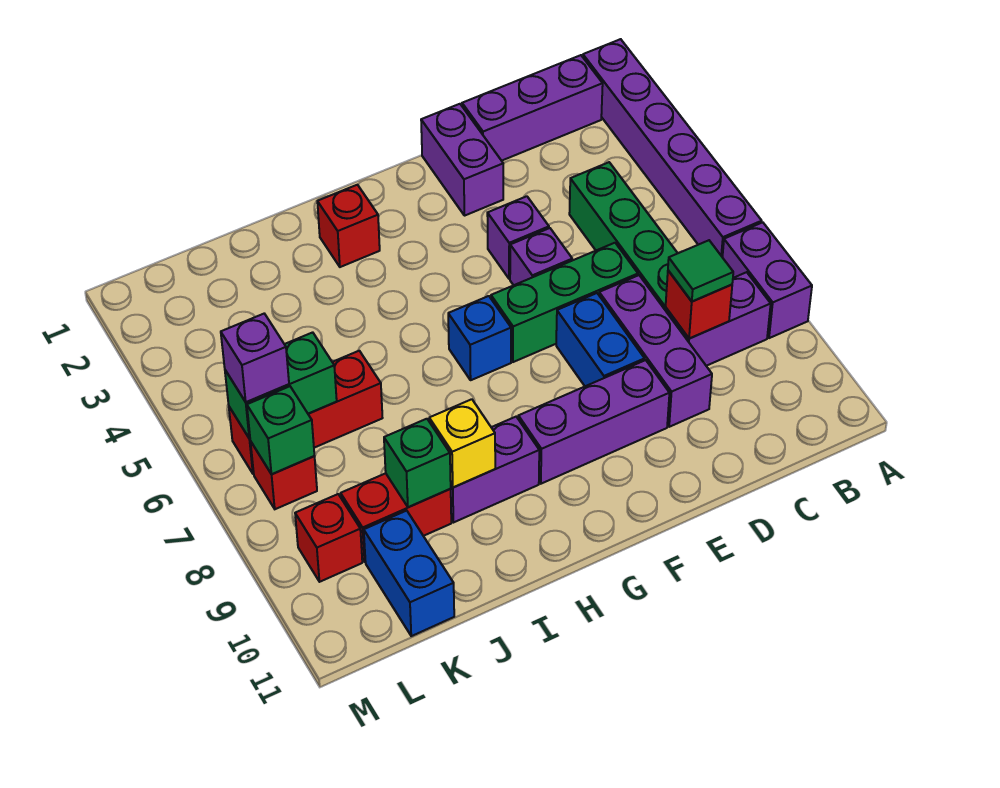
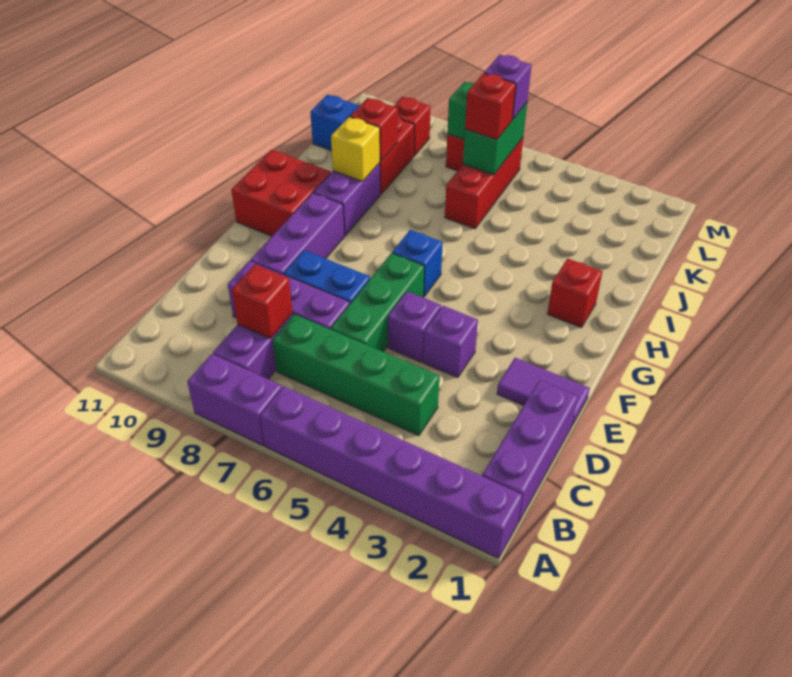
green 1x1 tile [668,240,733,302] -> none
purple 1x2 brick [421,104,503,216] -> purple 1x2 tile [497,358,590,425]
none -> red 2x2 brick [231,150,331,236]
green 1x1 brick [384,419,451,507] -> red 1x1 brick [350,98,398,161]
none -> red 1x1 brick [465,73,516,140]

